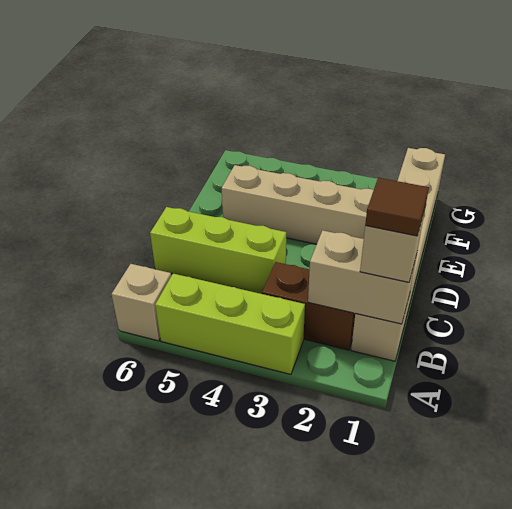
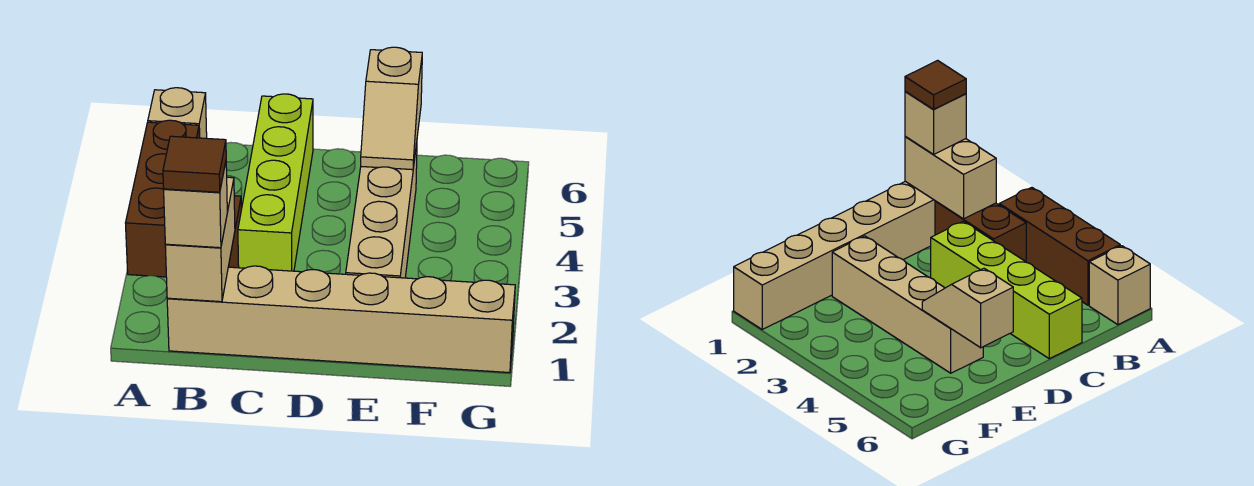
lime 1x3 brick [155,274,305,374] -> brown 1x3 brick [126,120,199,277]
lime 1x3 brick [150,207,286,294] -> lime 1x4 brick [238,94,313,271]
none -> tan 1x2 slope [361,47,422,170]

